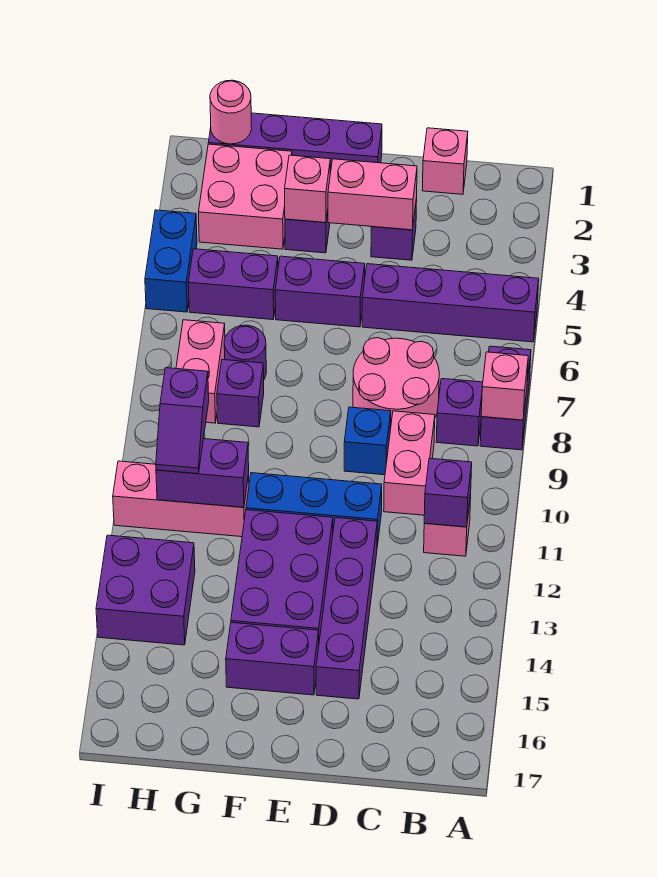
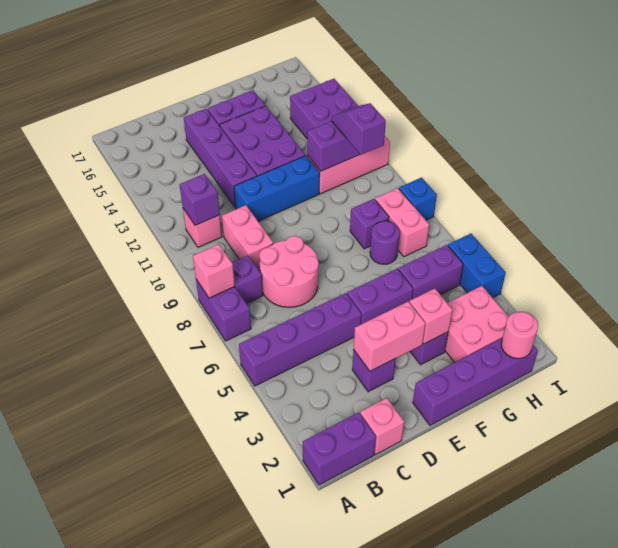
none -> purple 1x2 brick [303,412,376,485]
blue 1x1 brick [344,407,391,475] -> blue 1x1 brick moved to [399,178,437,220]

